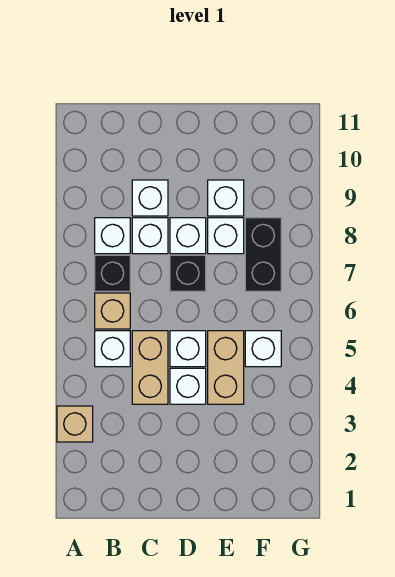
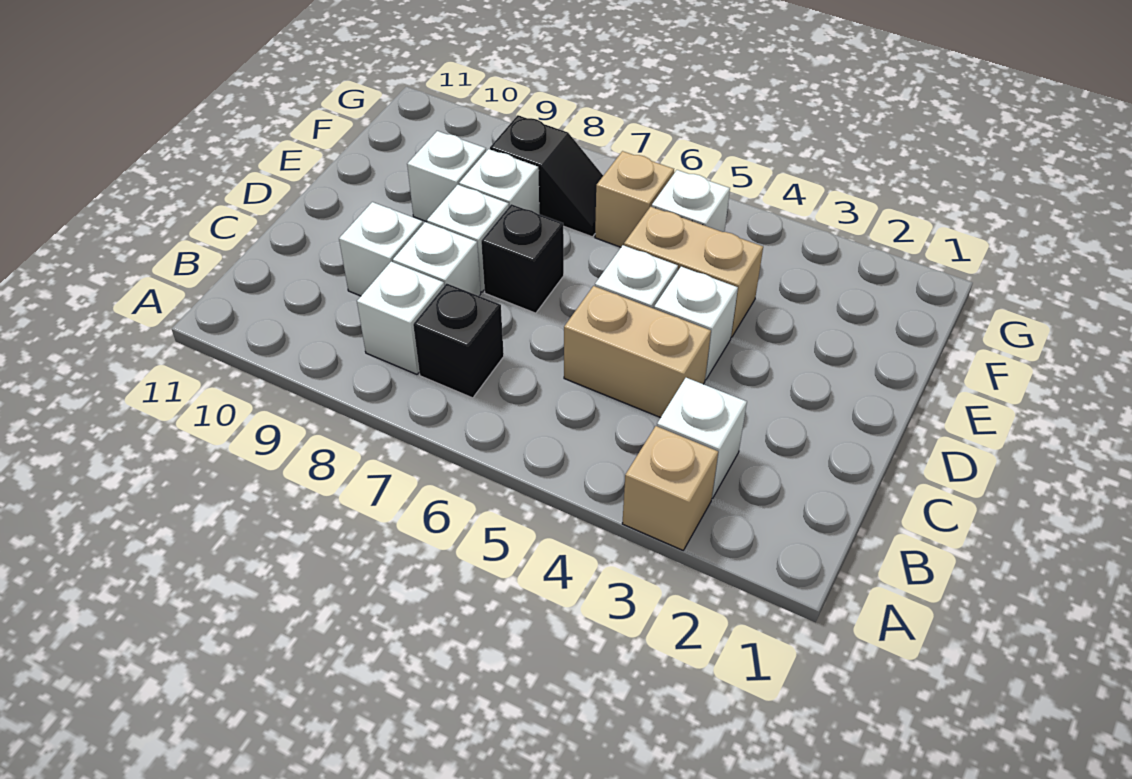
white 1x1 brick [95,331,130,367] -> white 1x1 brick moved to [657,378,747,499]
tan 1x1 brick [95,293,130,329] -> tan 1x1 brick moved to [595,151,674,247]
black 1x2 brick [245,218,281,291] -> black 1x2 slope [490,115,603,237]

